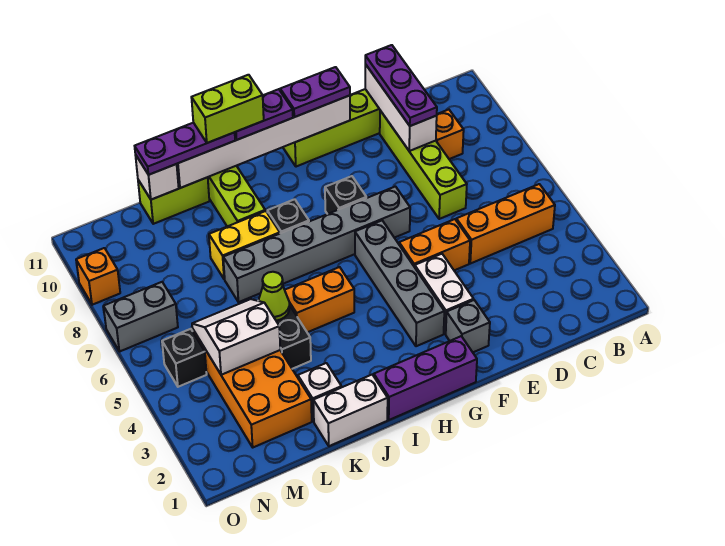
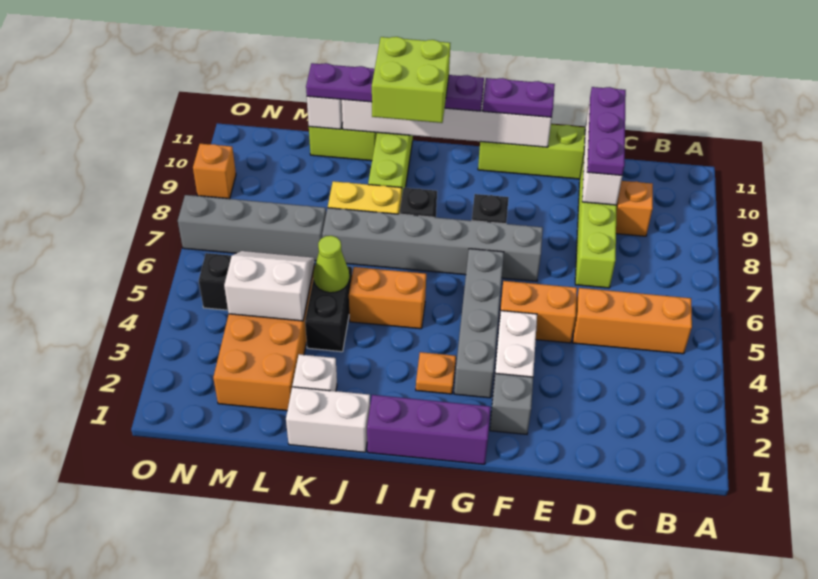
none -> orange 1x1 plate [416,352,456,394]
lime 1x2 brick [191,75,264,143] -> lime 2x2 brick [372,37,450,123]
grey 1x2 brick [103,282,178,352] -> grey 1x4 brick [178,195,326,261]

